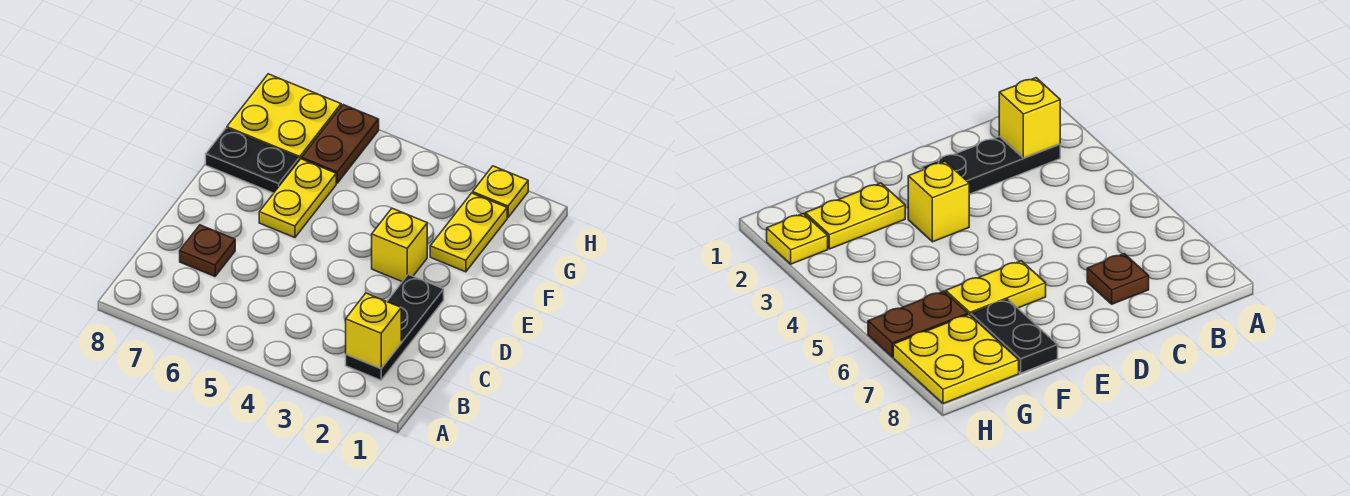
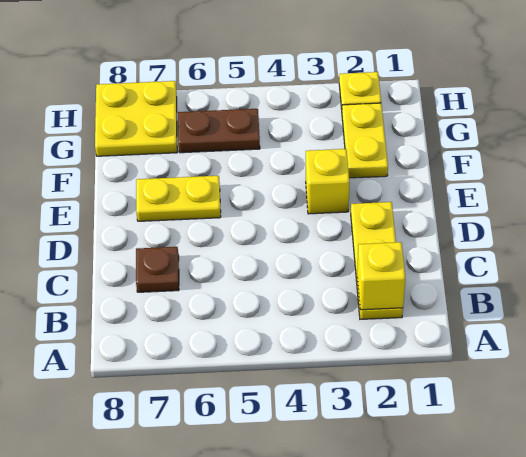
black 1x3 plate [346,274,444,380] -> yellow 1x3 plate [351,202,403,319]
yellow 1x2 plate [259,159,336,238] -> yellow 1x2 plate turned to [136,176,221,221]
black 1x2 plate [206,128,299,193] -> none
brown 1x2 plate [302,105,379,183] -> brown 1x2 plate turned to [178,109,260,153]

